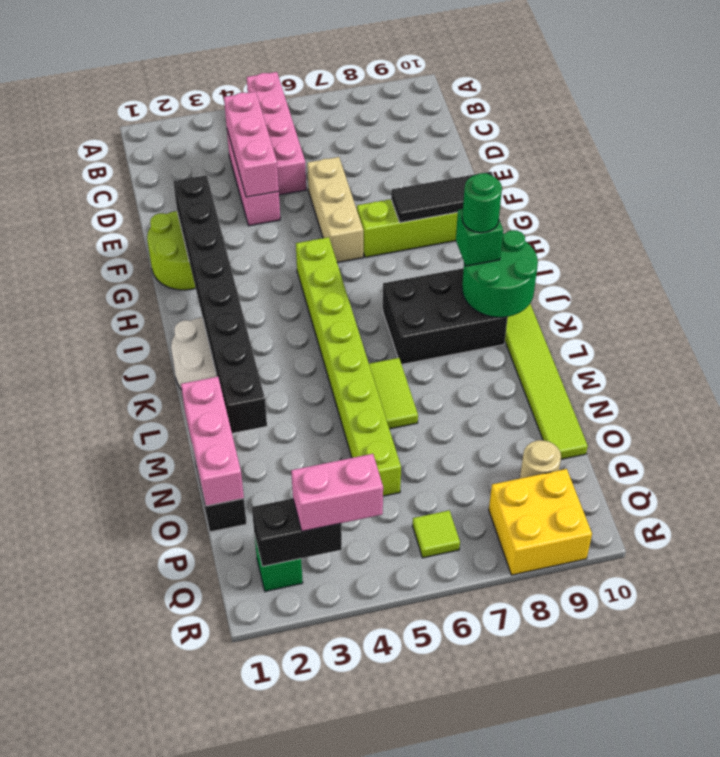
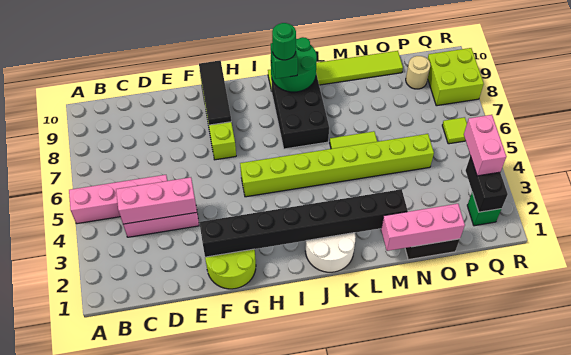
tan 1x3 brick [307,157,363,263] -> none
yellow 2x2 brick [489,469,592,575] -> lime 2x2 brick [428,48,484,106]

